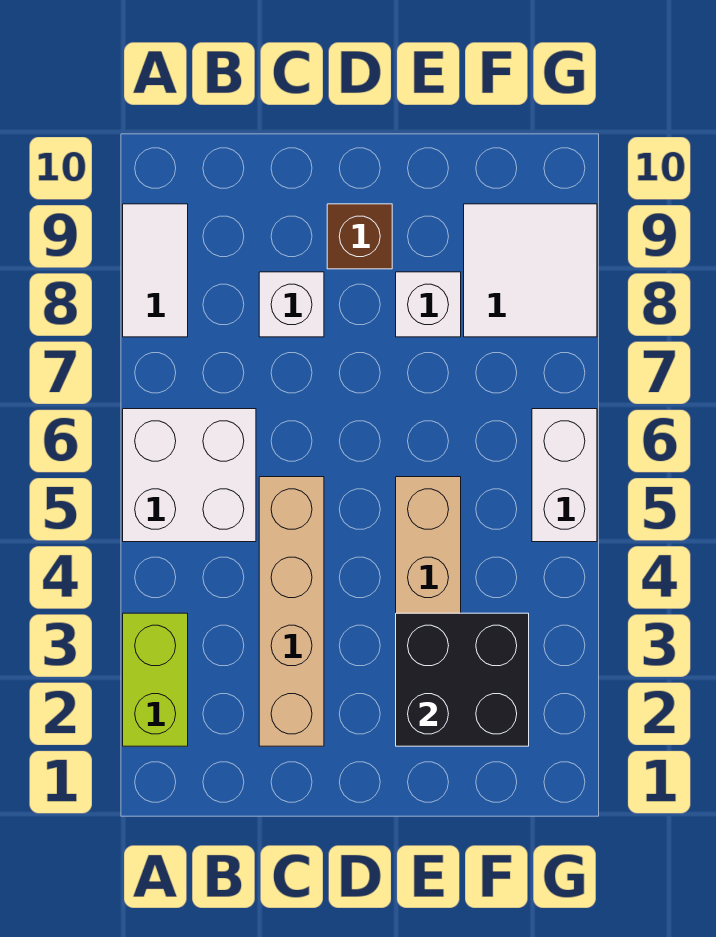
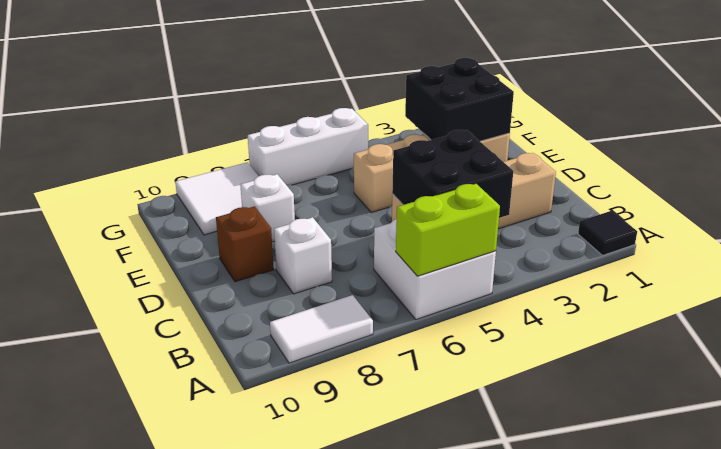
none -> black 1x1 tile [578,211,637,255]
lime 1x2 brick [123,613,188,746] -> lime 1x2 brick moved to [396,184,500,276]
none -> black 2x2 brick [392,130,513,218]
white 1x2 brick [532,409,597,542] -> white 1x3 brick [248,108,368,185]

